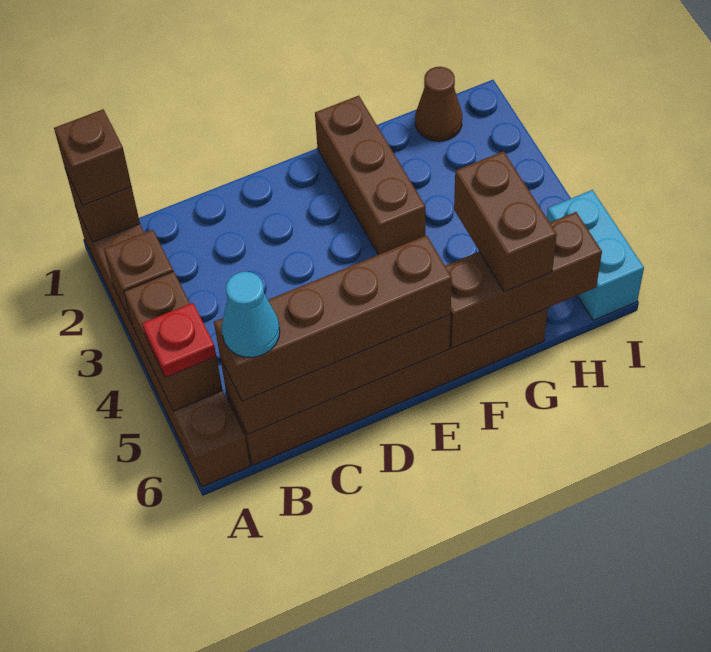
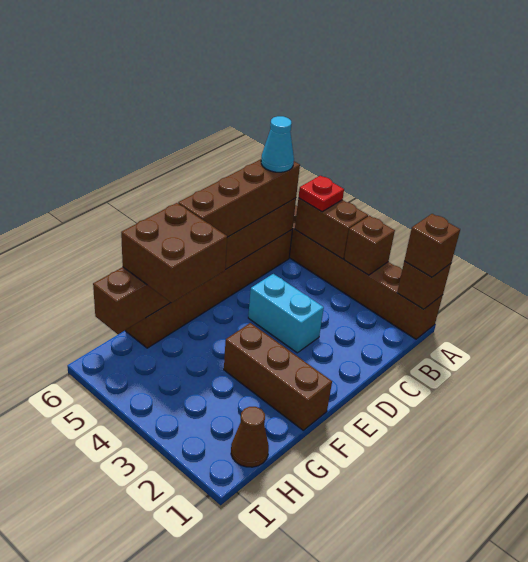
brown 1x2 brick [454,151,557,292] -> brown 2x2 brick [121,203,227,303]
cyan 1x2 brick [547,190,644,320] -> cyan 1x2 brick moved to [248,274,324,353]

